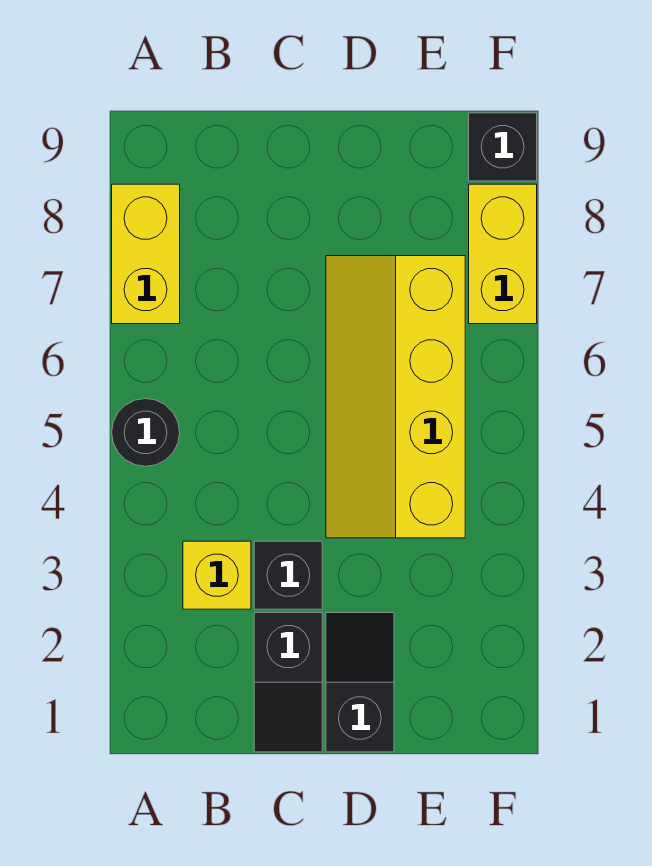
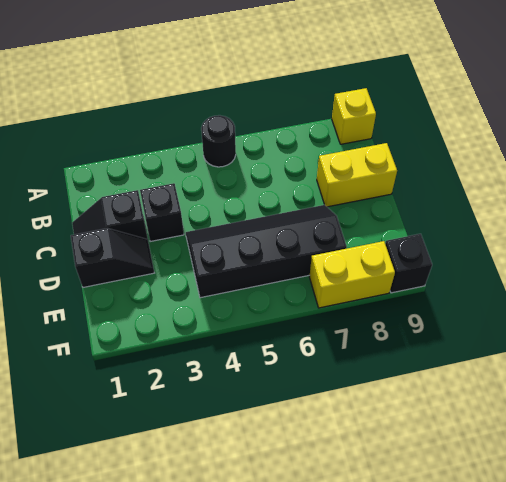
yellow 1x2 brick [112,184,180,324] -> yellow 1x2 brick moved to [317,143,397,207]
yellow 1x1 brick [183,541,251,609] -> yellow 1x1 brick moved to [332,88,376,144]
yellow 2x4 slope [326,256,465,538] -> black 2x4 slope [186,205,347,298]

